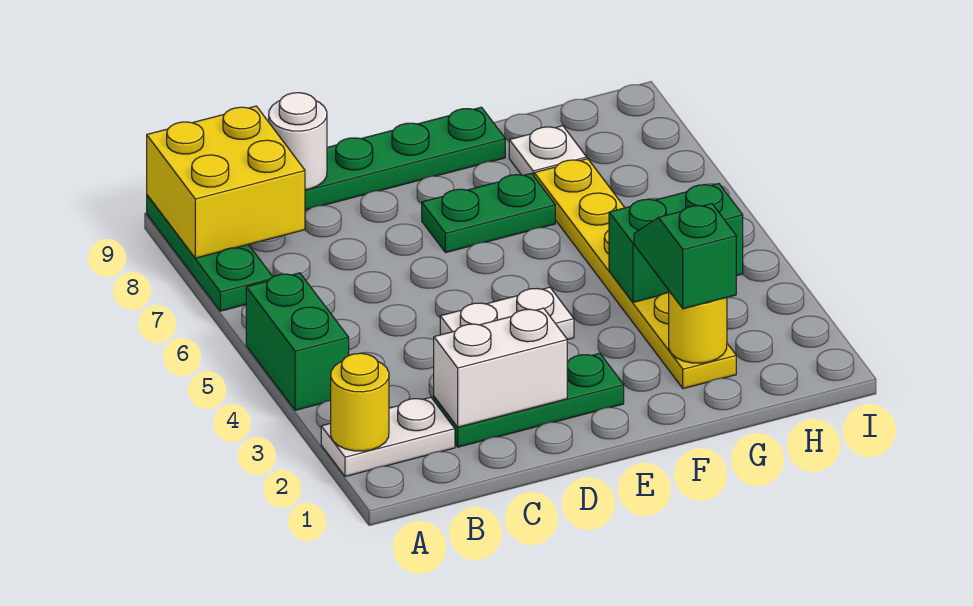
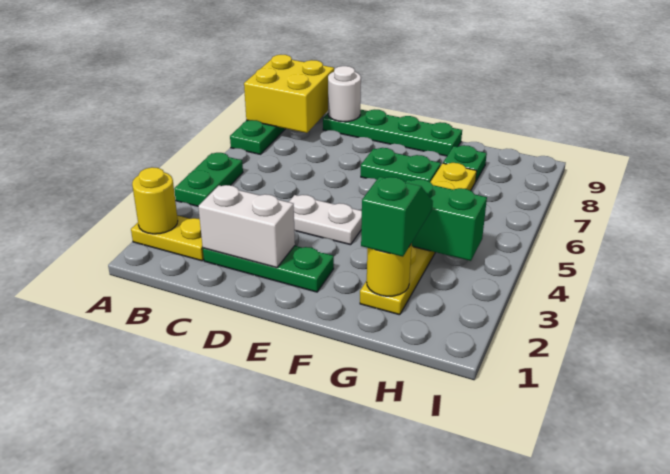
white 1x2 plate [321,397,455,476] -> yellow 1x2 plate [131,215,204,261]
green 1x2 brick [246,273,349,410] -> green 1x2 plate [174,153,243,206]
white 1x1 plate [509,126,587,176] -> green 1x1 plate [443,145,487,182]

